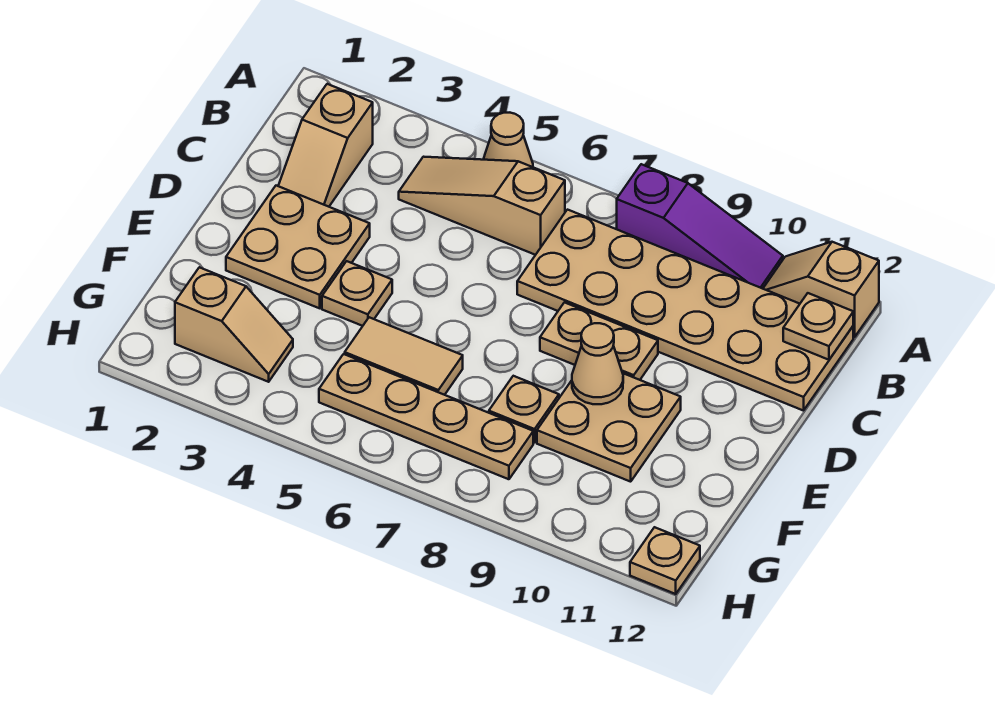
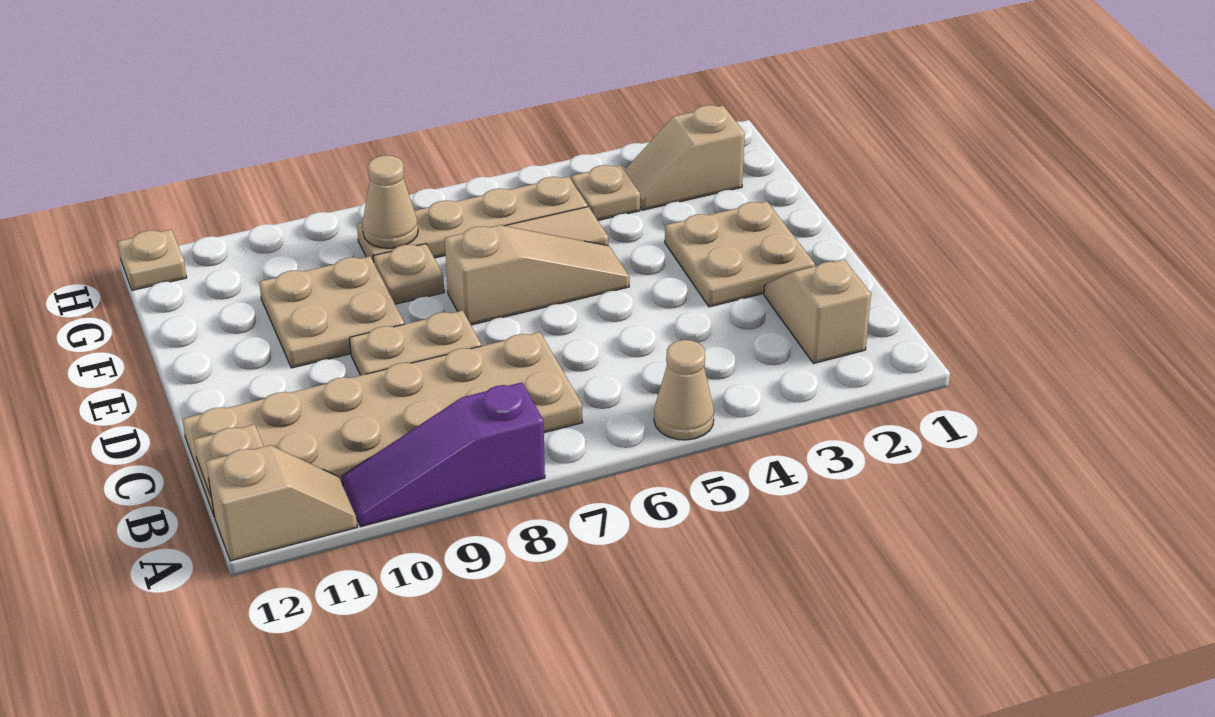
tan 1x3 slope [399,157,565,255] -> tan 1x3 slope moved to [445,225,630,325]
tan 1x1 plate [322,261,392,326] -> tan 1x1 plate moved to [571,165,640,220]
tan 1x1 cone [572,323,623,404] -> tan 1x1 cone moved to [362,155,418,248]

